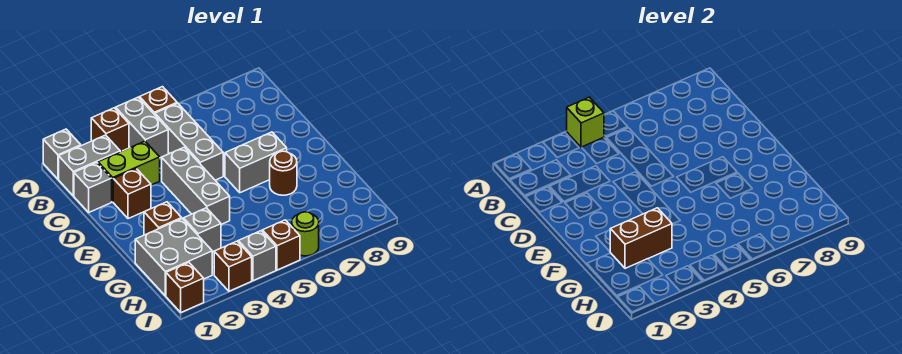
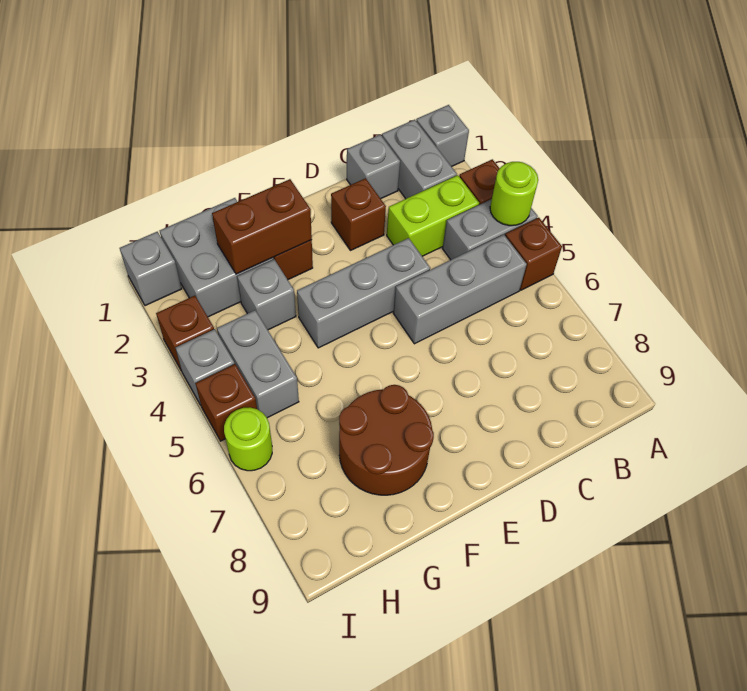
lime 1x1 brick [567,97,604,147] -> lime 1x1 round brick [490,162,538,226]
lime 1x2 brick [98,141,160,202] -> lime 1x2 brick turned to [387,175,479,256]
grey 1x2 brick [225,132,287,193] -> grey 1x2 brick moved to [217,310,299,418]
brown 1x1 round brick [270,151,297,195] -> brown 2x2 round brick [339,385,434,495]
brown 1x2 brick [610,208,672,268] -> brown 1x2 brick turned to [212,179,312,274]
brown 1x1 brick [166,263,204,312] -> grey 1x1 brick [120,232,182,306]

